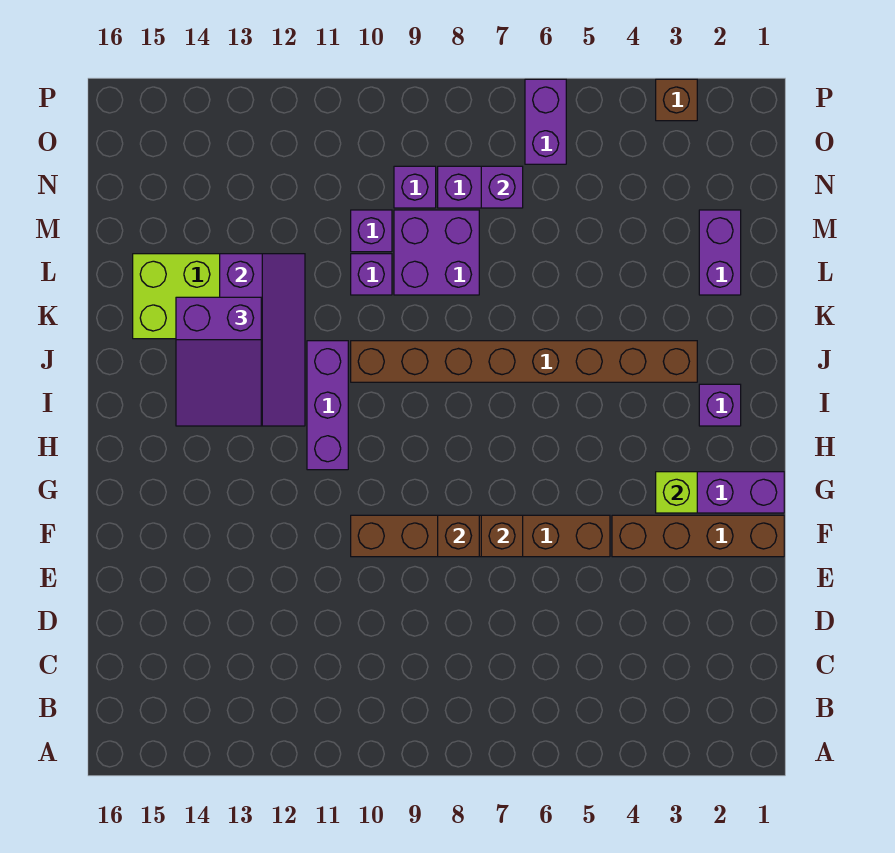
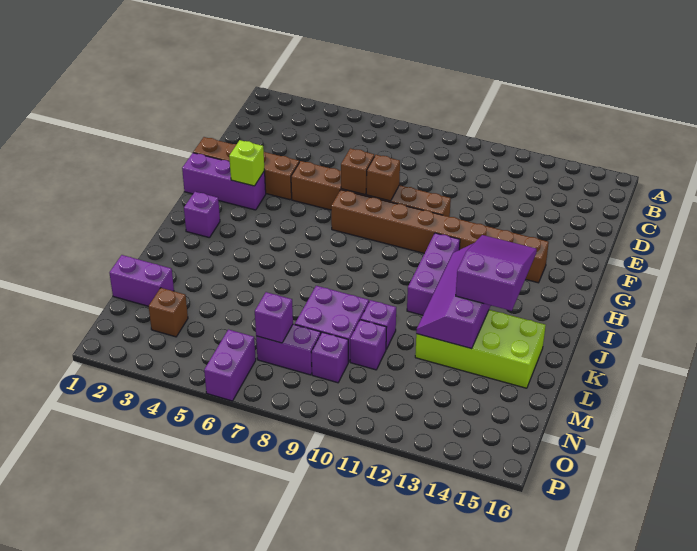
brown 1x8 brick [351,341,697,382] -> brown 1x8 brick moved to [331,190,549,283]
purple 1x2 brick [699,210,741,295] -> purple 1x2 brick turned to [110,255,174,306]
brown 1x1 brick [656,79,697,121] -> brown 1x1 brick moved to [149,288,188,337]

